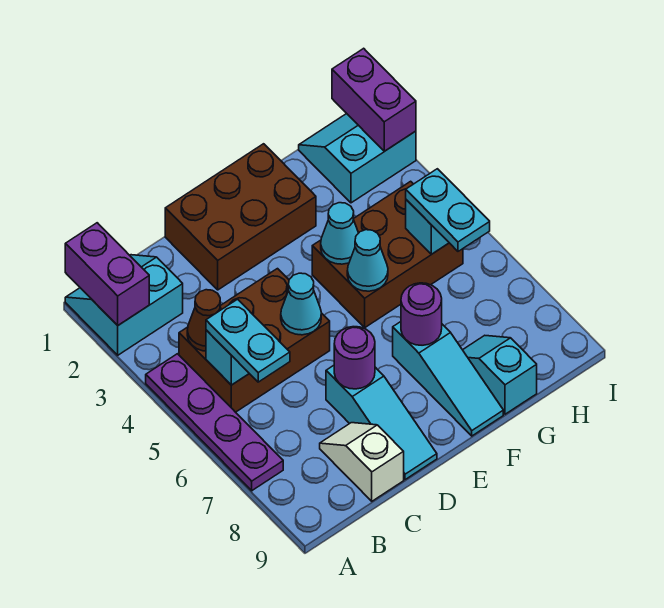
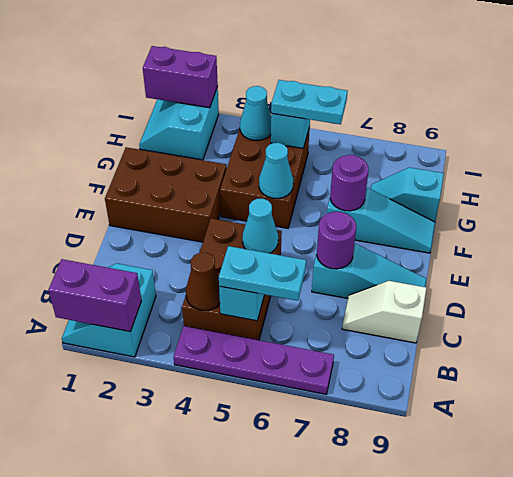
brown 2x3 brick [165,144,316,290] -> brown 2x3 brick turned to [105,147,227,242]
cyan 1x1 cone [321,203,358,264] -> cyan 1x1 cone moved to [240,86,271,141]

